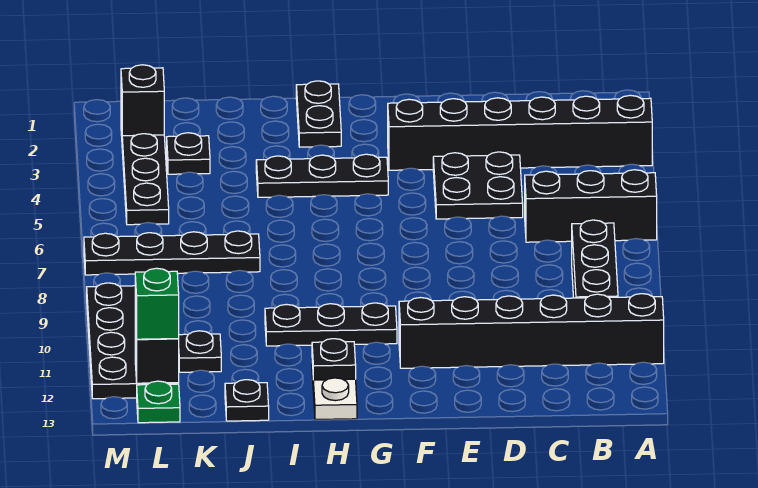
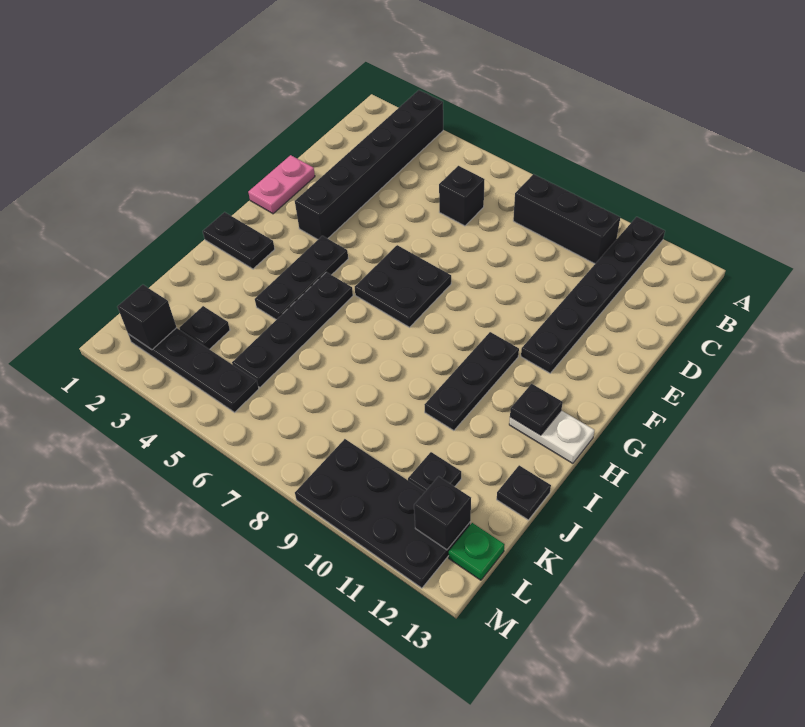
black 1x3 brick [525,170,657,242] -> black 1x1 brick [439,166,485,226]
black 1x6 brick [399,294,664,368] -> black 1x6 plate [521,217,665,373]
black 2x2 plate [433,152,523,219] -> black 2x2 plate moved to [355,245,451,327]
none -> pink 1x2 plate [248,155,315,214]
black 1x4 plate [84,231,260,275] -> black 1x4 plate moved to [232,272,353,387]
green 1x1 brick [135,268,179,339] -> none

